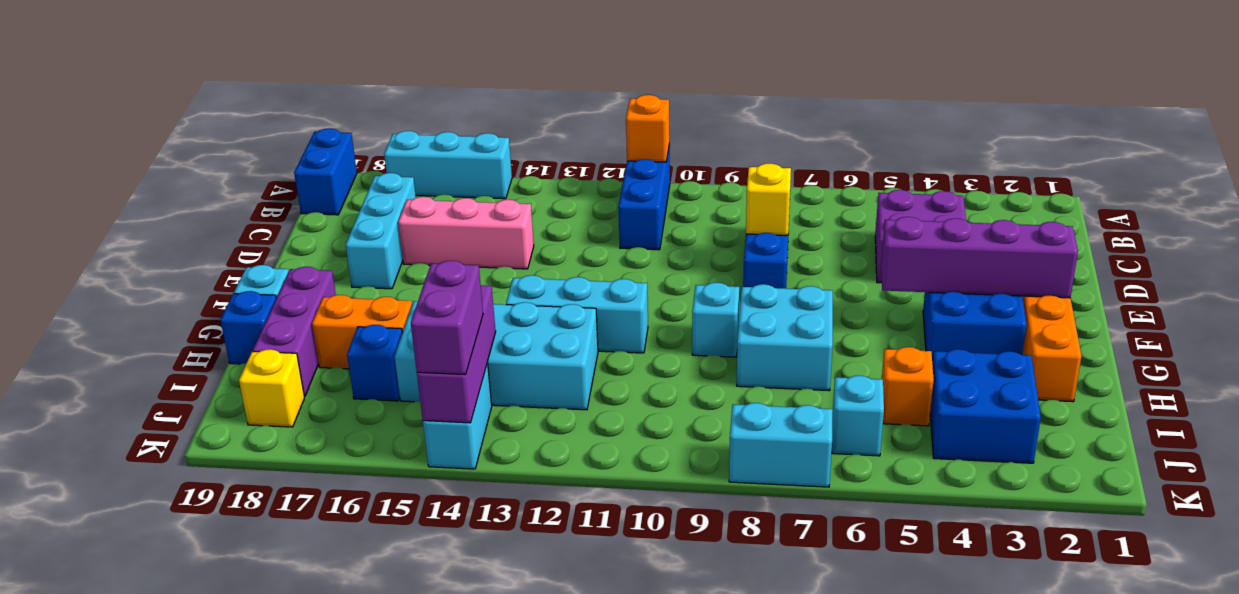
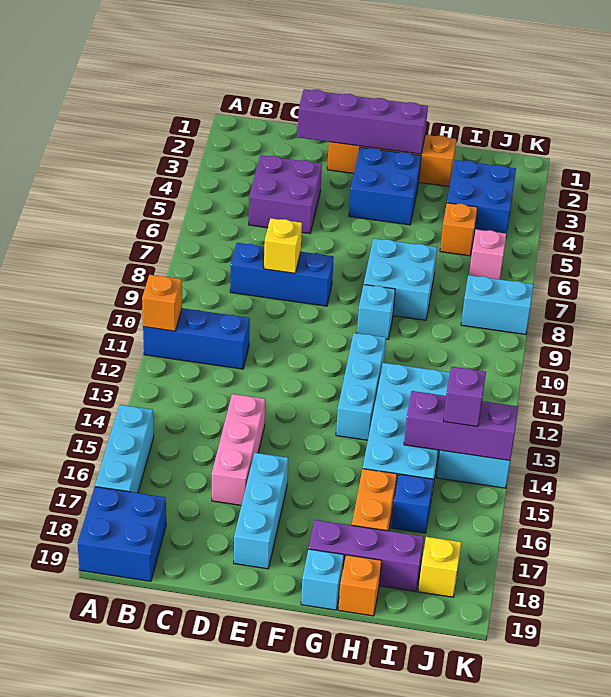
blue 1x2 brick [294,128,357,215] -> blue 2x2 brick [78,487,166,581]
cyan 1x3 brick [346,173,416,289] -> cyan 1x3 brick turned to [234,453,288,569]
purple 1x4 brick [881,217,1078,298] -> purple 1x4 brick turned to [298,89,428,154]
blue 1x1 brick [220,291,277,364] -> orange 1x1 brick [338,555,381,616]
cyan 1x1 brick [832,376,884,456] -> pink 1x1 brick [469,229,507,279]
purple 1x2 brick [411,261,483,375] -> purple 1x1 brick [444,367,486,427]
cyan 1x2 brick [729,403,832,487] -> cyan 1x2 brick turned to [461,275,533,335]

